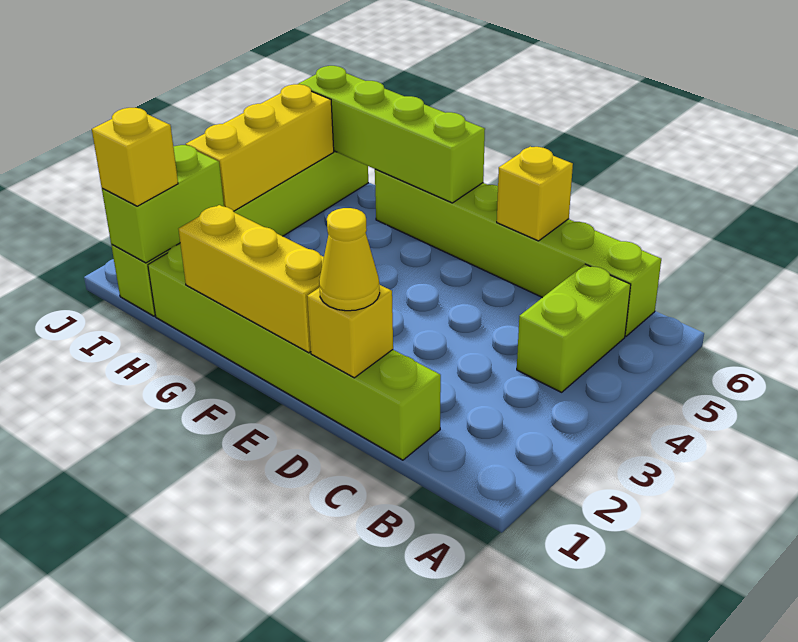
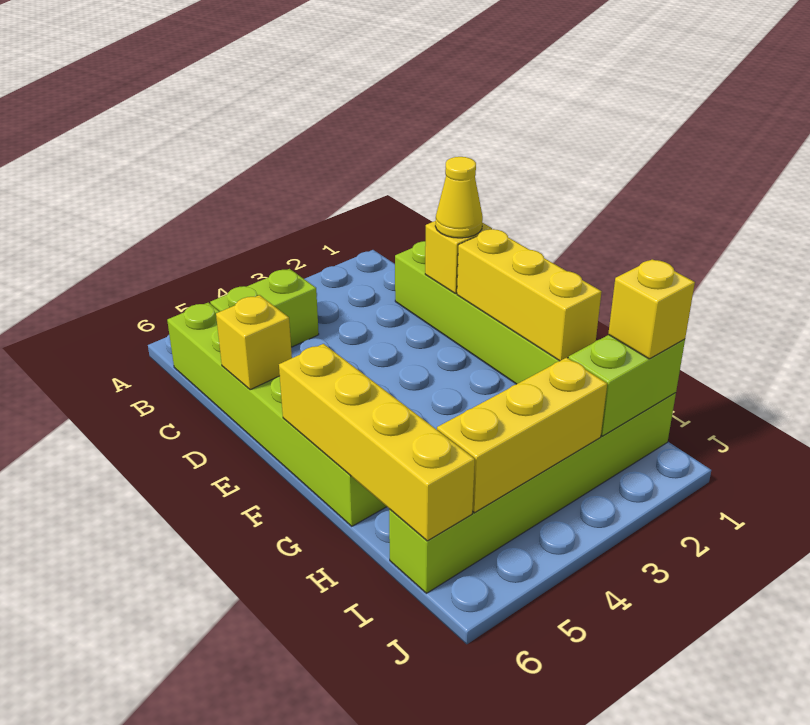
lime 1x4 brick [299,66,485,203] -> yellow 1x4 brick [279,344,475,541]

